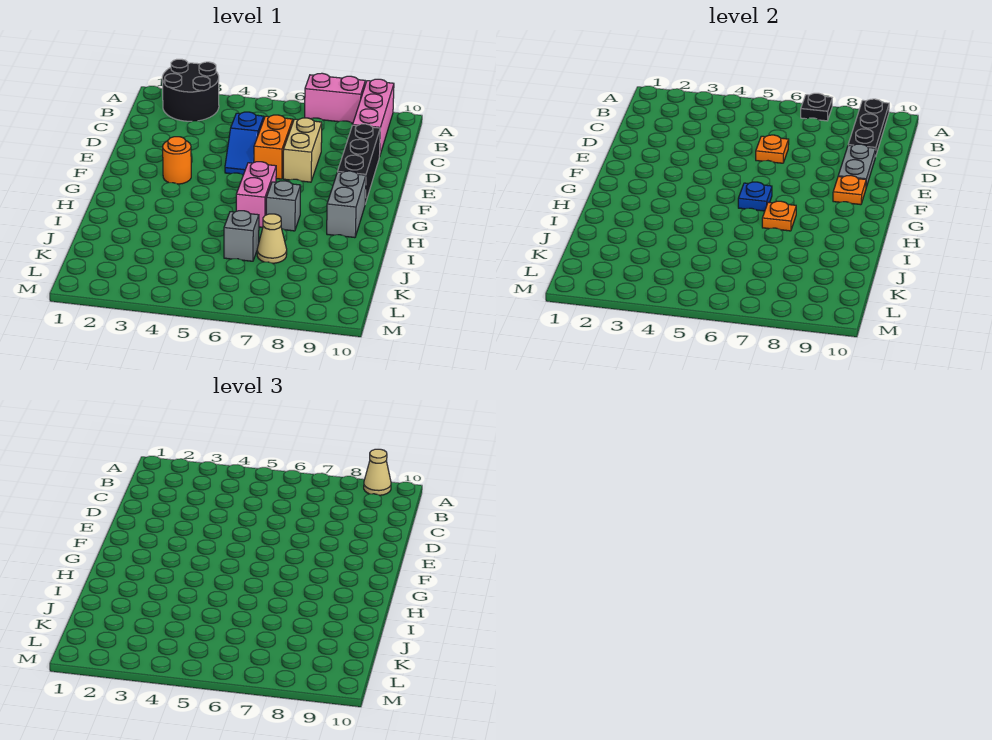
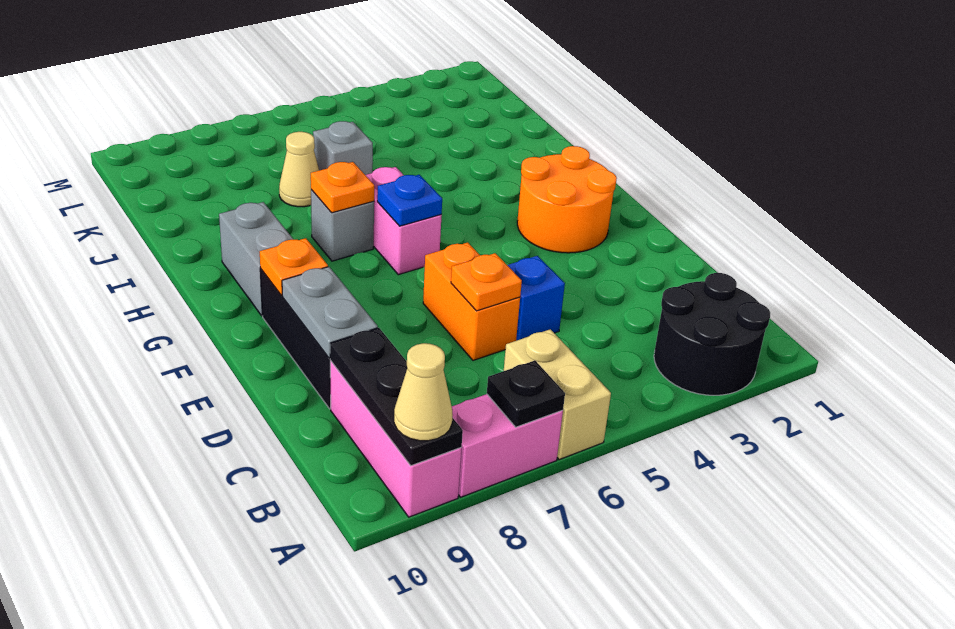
tan 1x2 brick [283,118,322,182] -> tan 1x2 brick moved to [504,329,611,460]
orange 1x1 round brick [163,137,191,184] -> orange 2x2 round brick [517,146,617,253]

